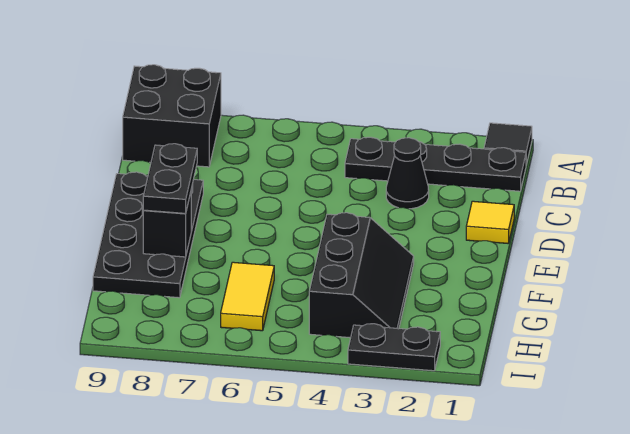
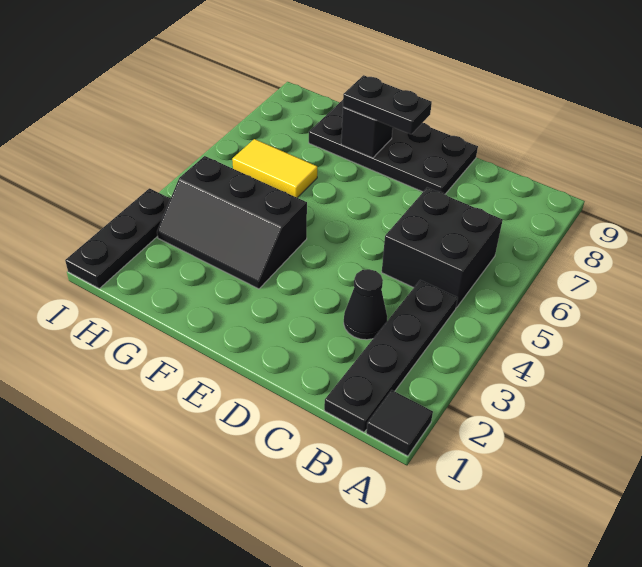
black 2x2 brick [123,65,221,167] -> black 2x2 brick moved to [382,188,503,308]
yellow 1x1 tile [466,201,514,243] -> none
black 1x2 plate [348,324,440,371] -> black 1x3 plate [65,188,170,288]

